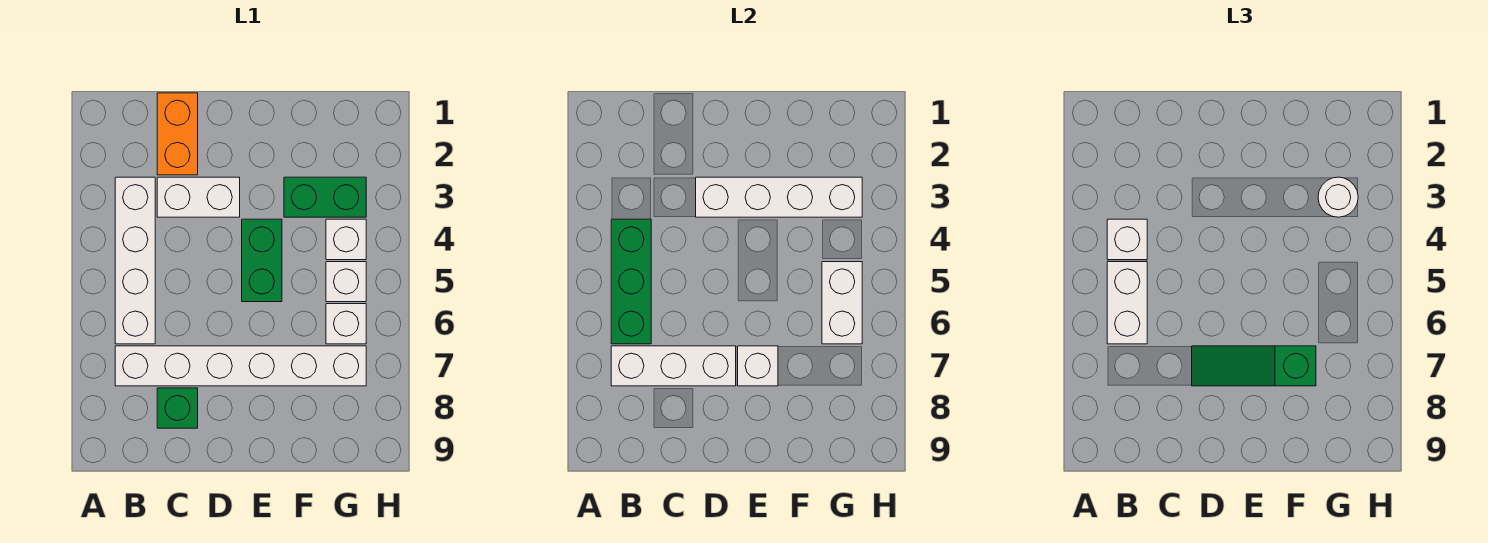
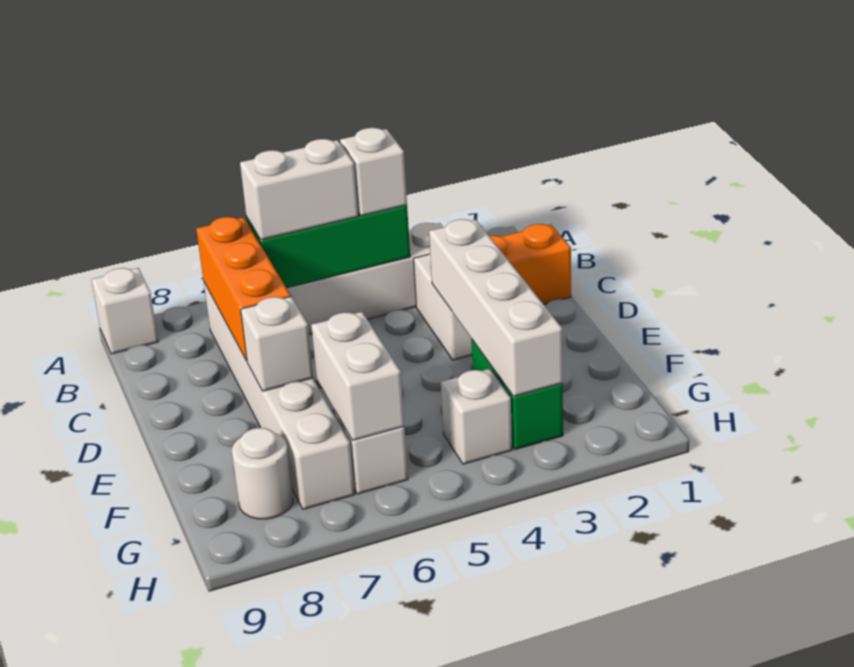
white 1x3 brick [611,346,736,386] -> orange 1x3 brick [196,217,291,361]
green 1x1 brick [157,388,198,428] -> none
green 1x3 slope [1192,346,1316,386] -> none
green 1x2 brick [242,219,282,302] -> none
white 1x1 round brick [1318,177,1358,217] -> white 1x1 round brick moved to [232,428,293,519]
white 1x1 brick [326,262,366,302] -> white 1x1 brick moved to [91,268,158,354]
white 1x2 brick [822,262,862,344] -> white 1x2 brick turned to [311,312,404,440]

